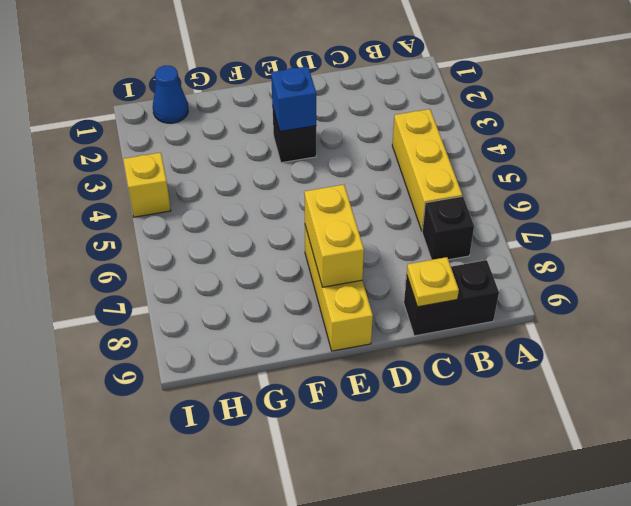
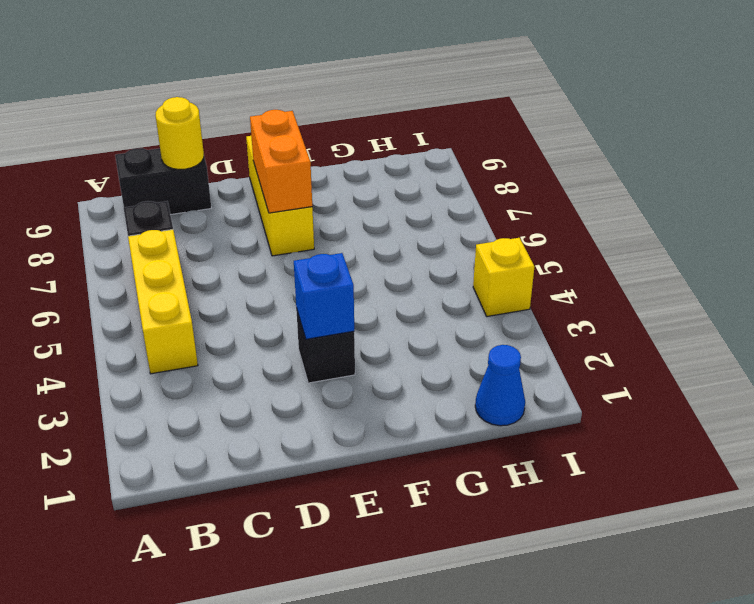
yellow 1x1 plate [407,257,459,307] -> yellow 1x1 round brick [155,97,204,169]
yellow 1x2 brick [304,185,364,287] -> orange 1x2 brick [250,110,312,213]

